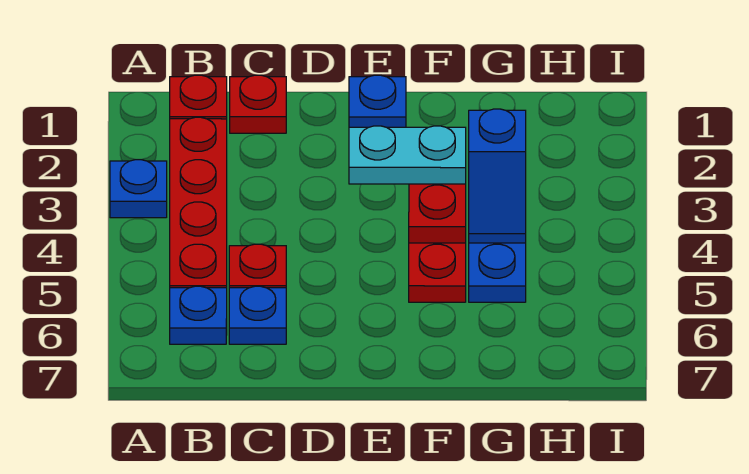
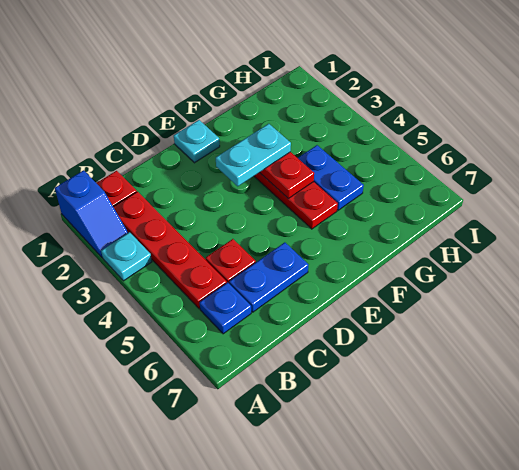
blue 1x1 plate [110,160,167,218] -> cyan 1x1 plate [101,232,152,281]
red 1x1 plate [230,75,286,133] -> none
blue 1x1 plate [229,286,286,344] -> blue 1x2 plate [229,242,308,312]
blue 1x1 plate [349,75,406,127] -> cyan 1x1 plate [174,120,220,163]
blue 1x2 slope [469,109,526,243] -> blue 1x2 slope moved to [55,170,128,257]

